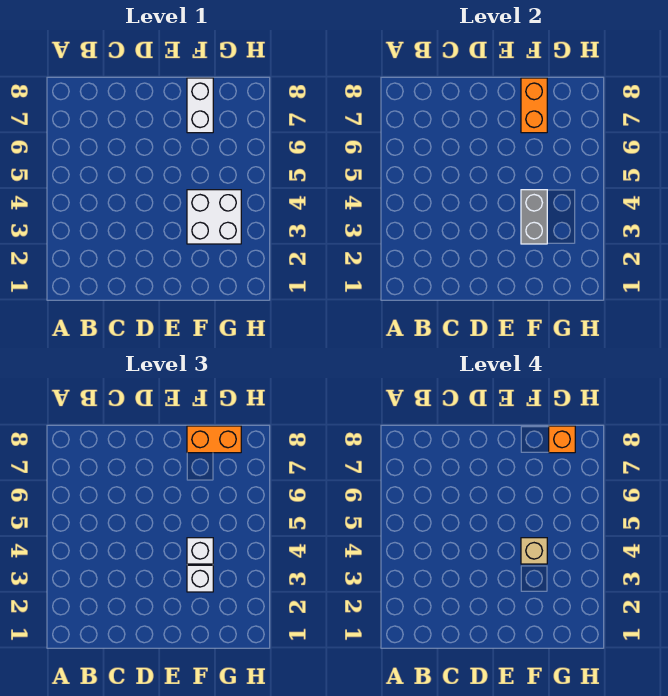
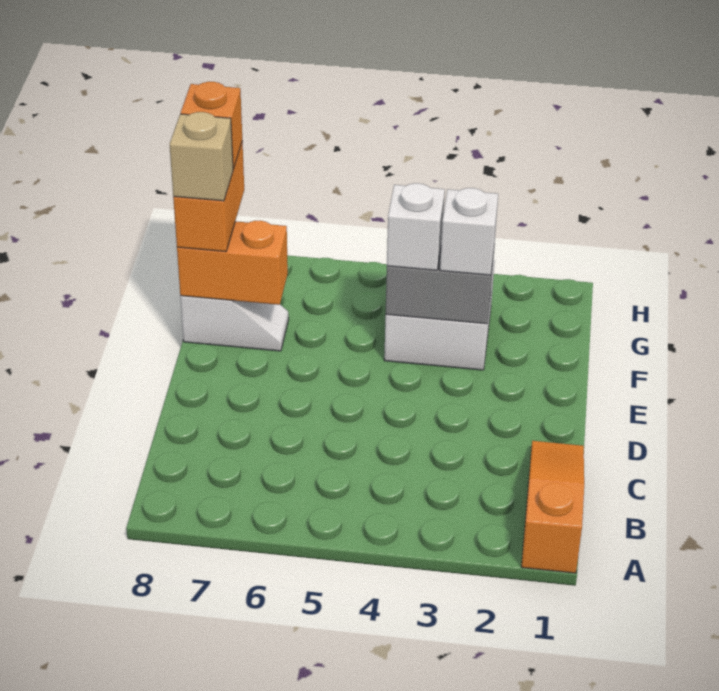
none -> orange 1x3 slope [521,441,584,573]
tan 1x1 brick [521,538,547,564] -> tan 1x1 brick moved to [170,112,233,201]
white 1x2 brick [187,78,213,133] -> white 1x2 slope [180,296,289,351]

